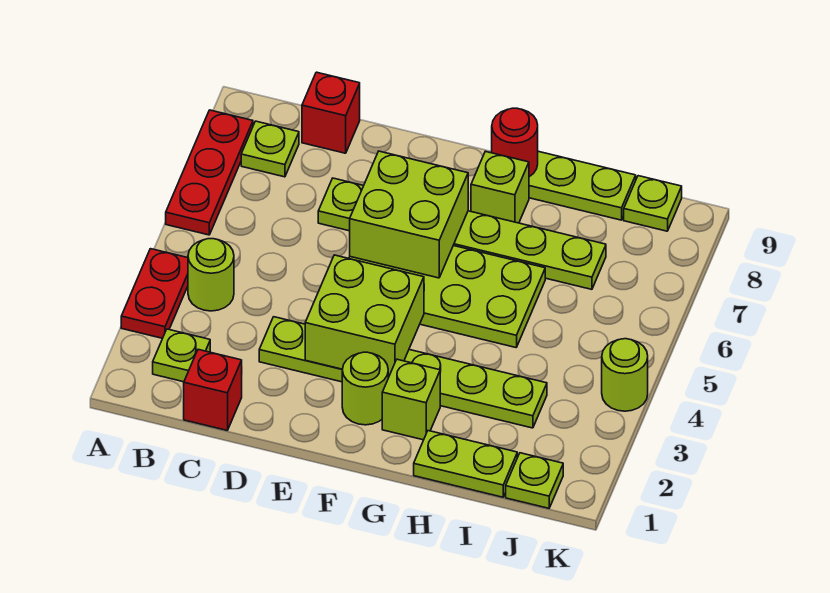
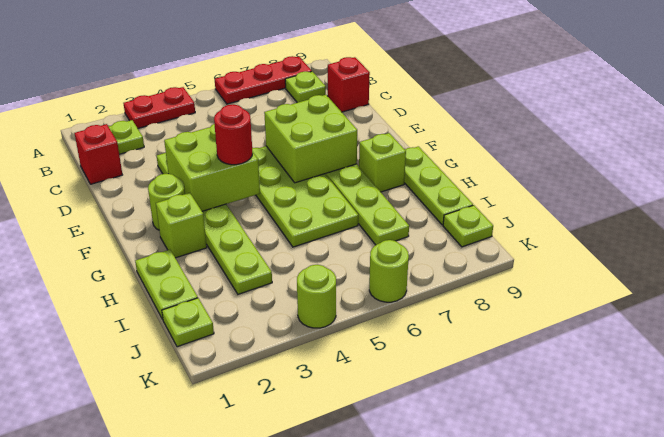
lime 1x1 round brick [188,239,234,311] -> lime 1x1 round brick moved to [369,240,409,302]
red 1x1 round brick [492,108,538,177] -> red 1x1 round brick moved to [214,104,252,165]

